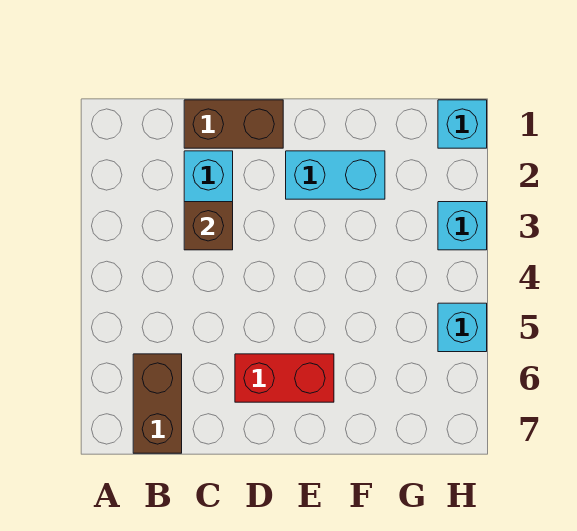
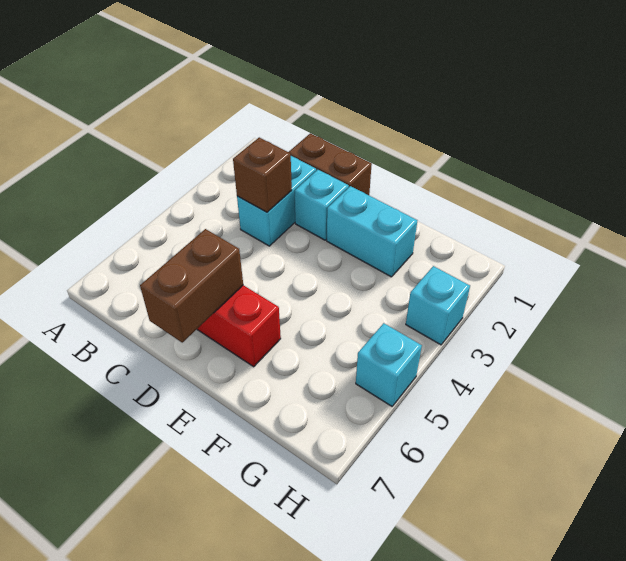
brown 1x2 brick [133,354,182,453] -> brown 1x2 brick moved to [140,229,243,342]
cyan 1x1 brick [438,100,487,148] -> cyan 1x1 brick moved to [295,170,349,240]

